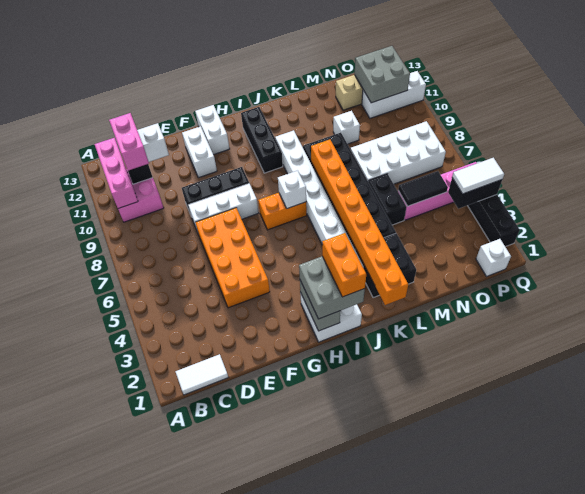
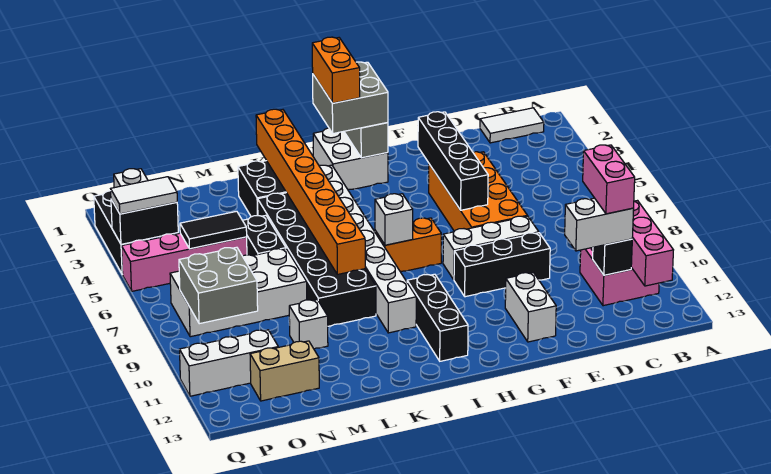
none -> black 1x4 brick [418,112,488,210]
white 1x2 brick [195,105,230,155] -> none
grey 2x2 brick [355,46,410,103] -> grey 2x2 brick moved to [179,247,258,324]

